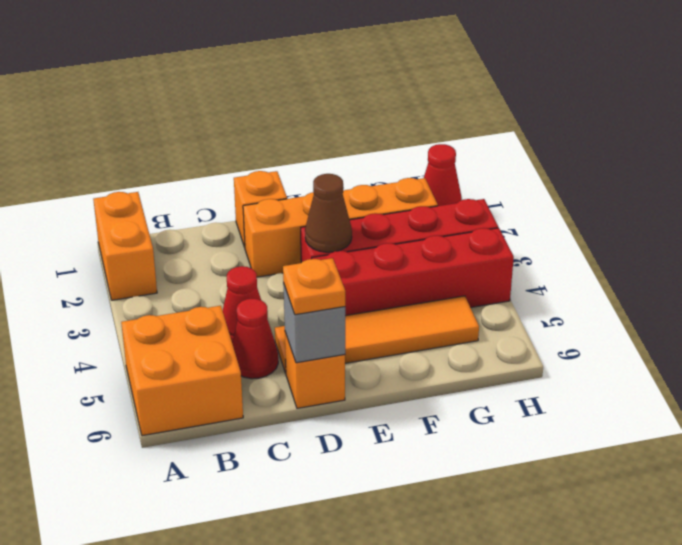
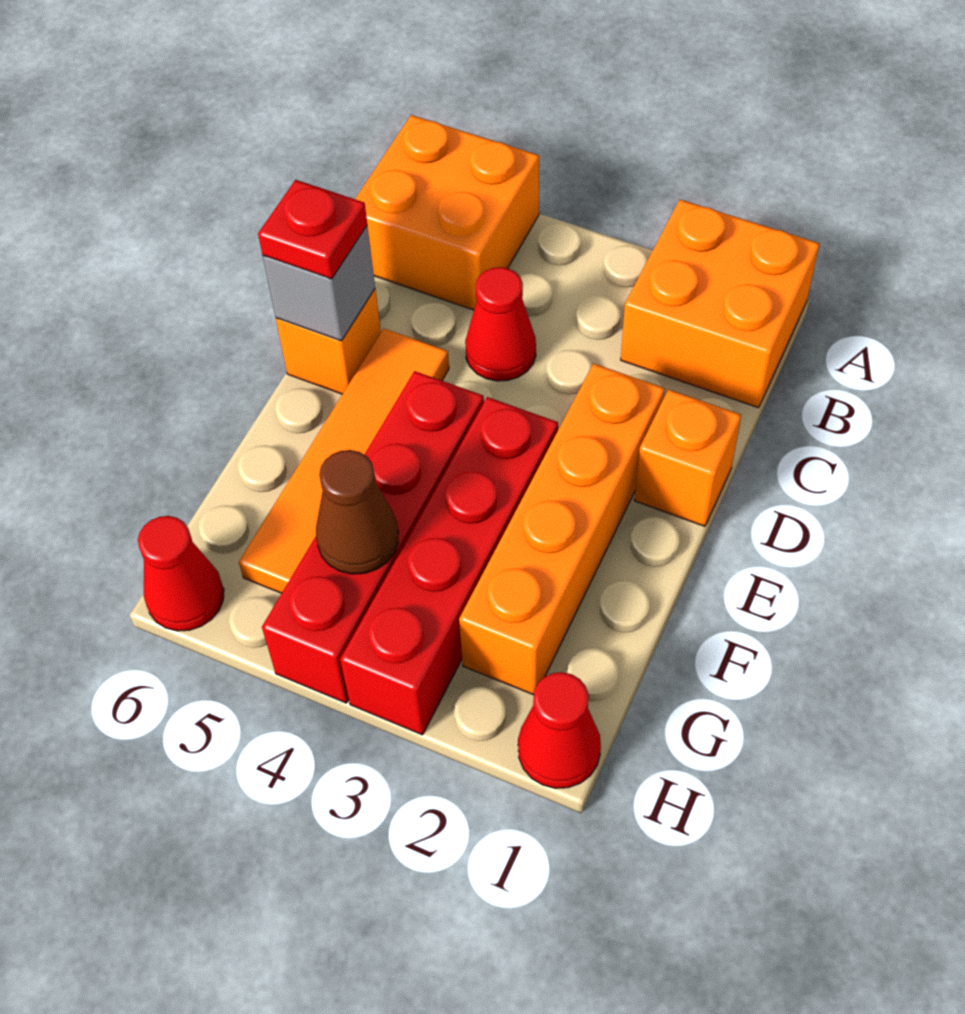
orange 1x2 brick [93,192,157,300] -> orange 2x2 brick [621,200,819,408]
red 1x1 cone [232,299,278,379] -> red 1x1 cone moved to [138,516,224,631]
orange 1x1 plate [283,258,345,315] -> red 1x1 plate [258,180,367,279]
brown 1x1 cone [305,174,352,252] -> brown 1x1 cone moved to [316,450,398,574]

